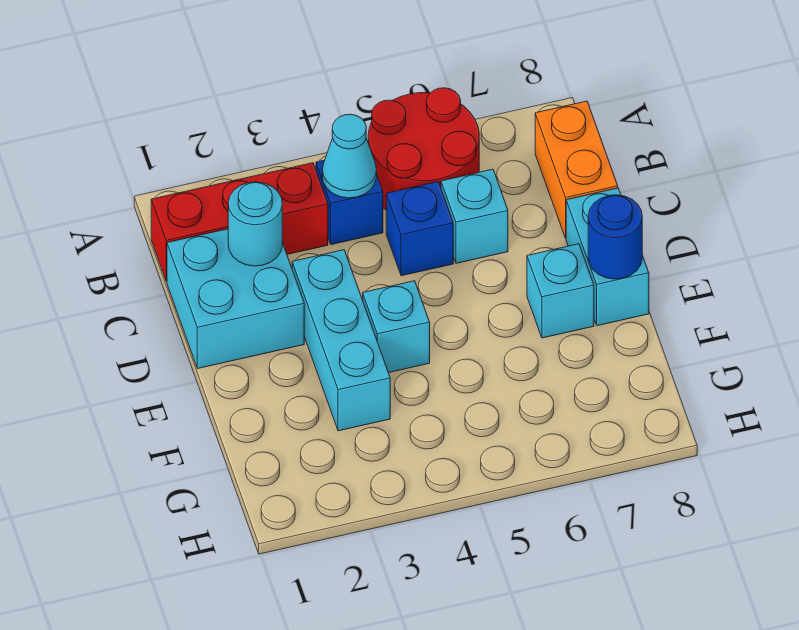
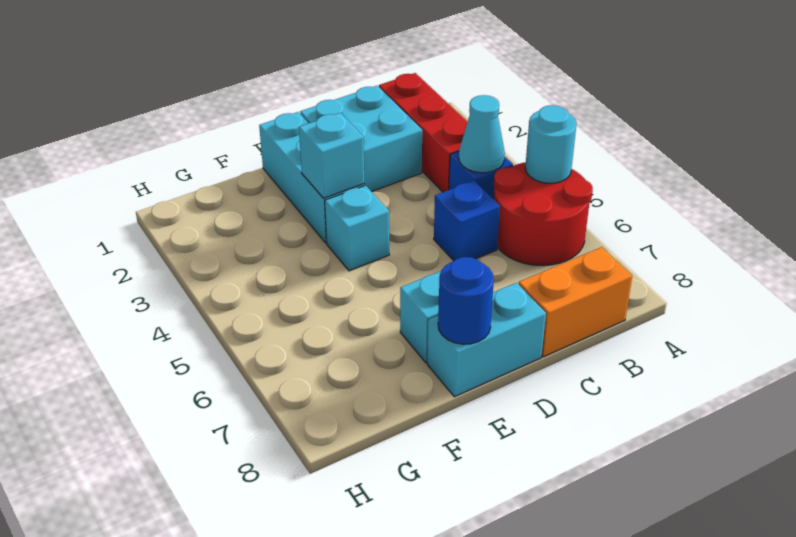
cyan 1x1 round brick [228,182,282,266] -> cyan 1x1 round brick moved to [525,105,576,183]
cyan 1x1 brick [441,169,508,263] -> cyan 1x1 brick moved to [299,113,364,198]
cyan 1x3 brick [292,250,390,431] -> cyan 1x3 brick turned to [259,112,365,243]

